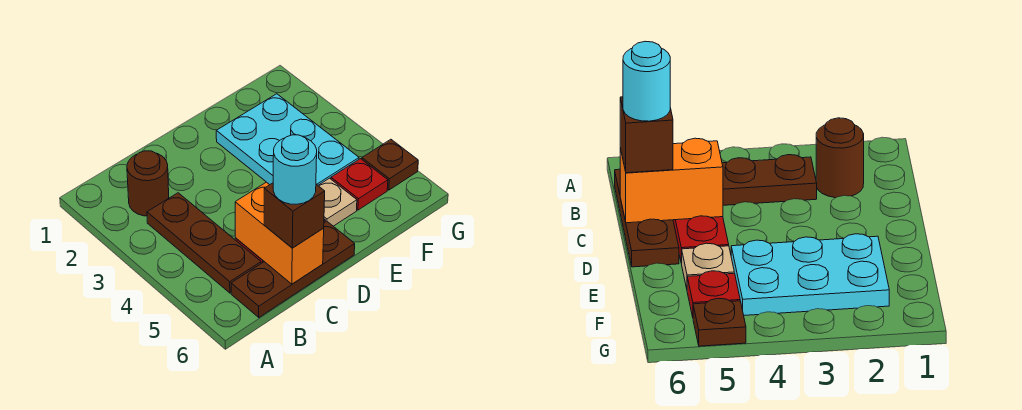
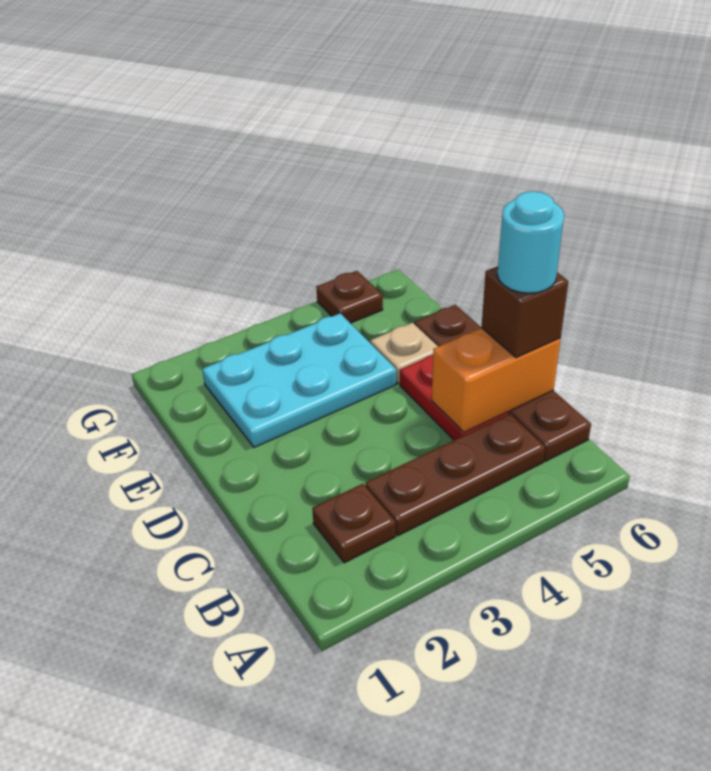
brown 1x1 round brick [127,151,169,216] -> brown 1x1 plate [312,484,395,563]
brown 1x3 plate [231,221,355,317] -> brown 1x4 plate [415,305,591,461]
red 1x1 plate [331,159,388,210] -> none

